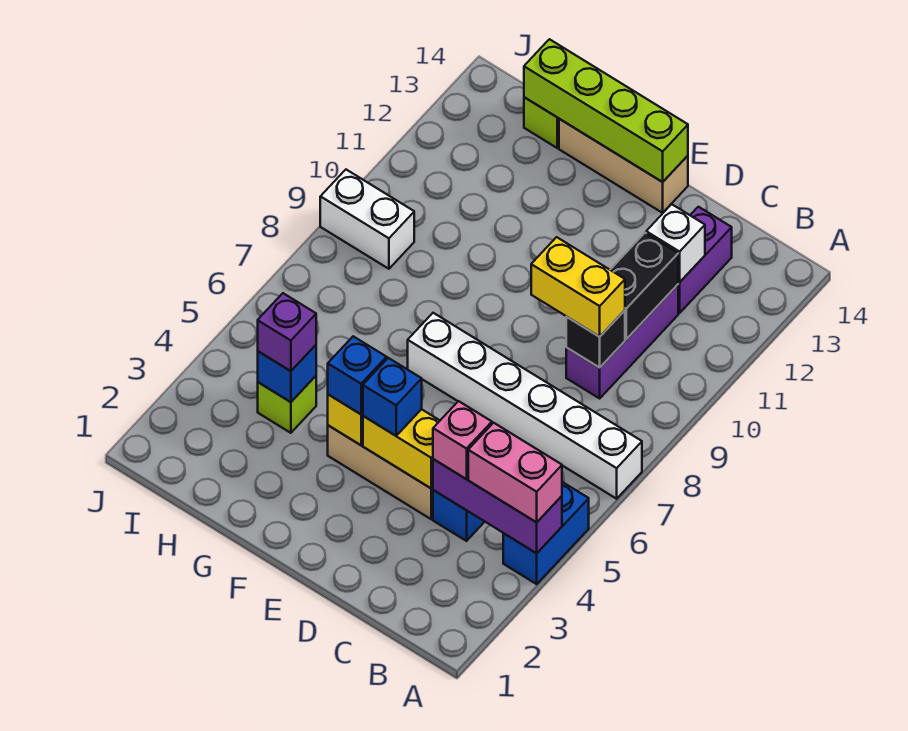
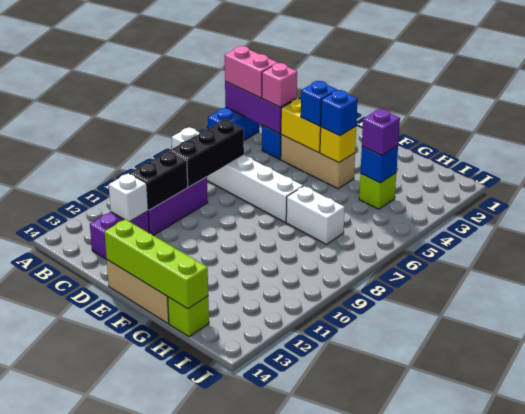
black 1x1 brick [566,310,625,368] -> black 1x3 brick [170,119,244,187]
yellow 1x2 brick [531,237,625,337] -> none
white 1x2 brick [320,170,414,269] -> white 1x2 brick moved to [286,186,345,244]

